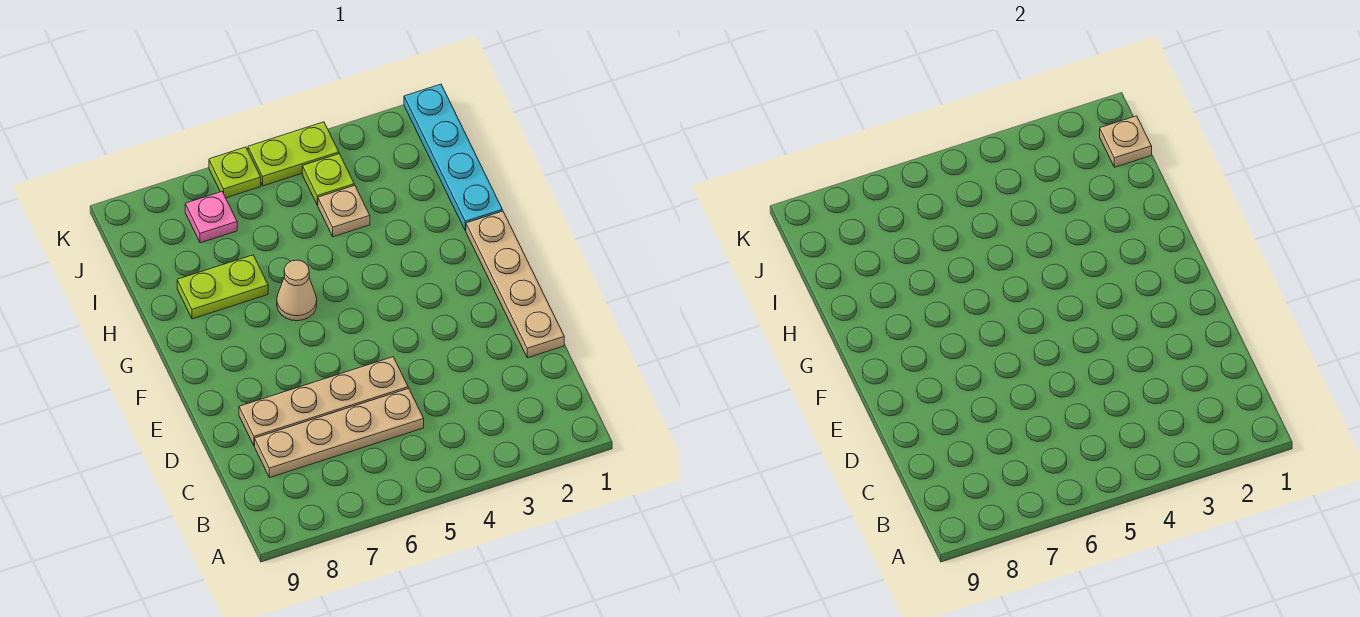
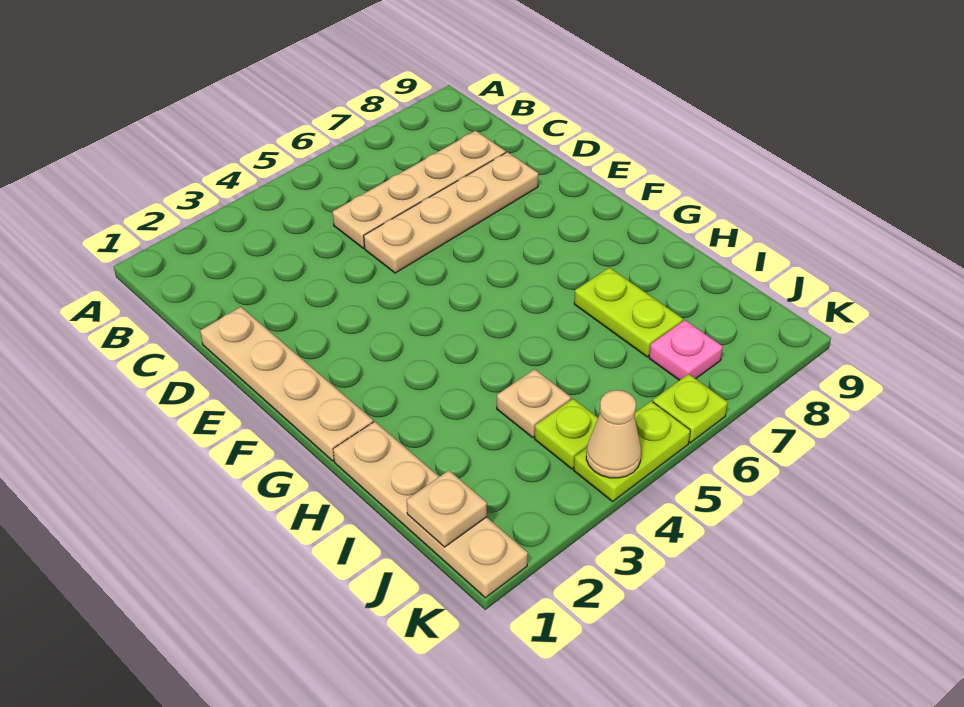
tan 1x1 cone [277,260,317,321] -> tan 1x1 cone moved to [586,390,641,478]
cyan 1x4 plate [404,84,502,231] -> tan 1x4 plate [333,421,528,598]
lime 1x2 plate [177,255,268,319] -> lime 1x2 plate turned to [574,268,683,357]

